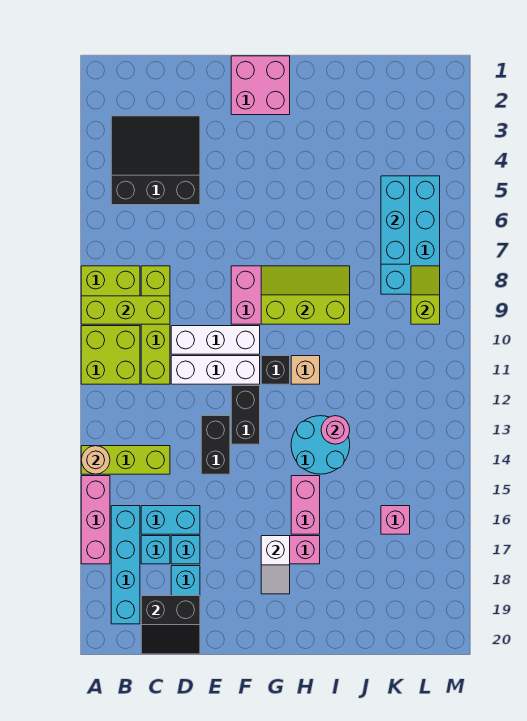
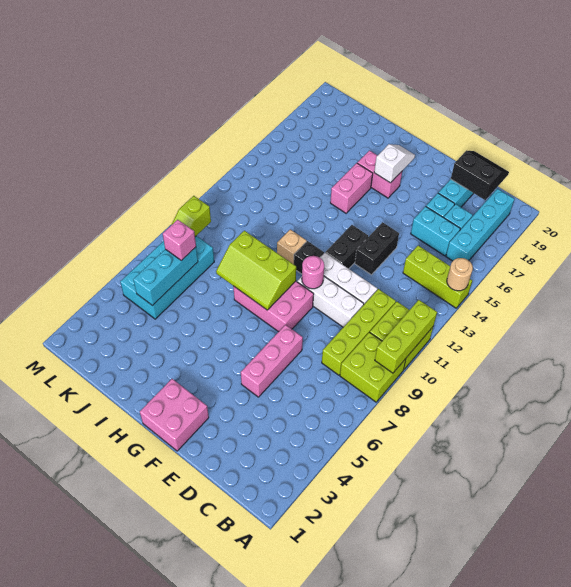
lime 1x3 brick [81,296,170,324] -> lime 1x3 brick turned to [375,300,437,373]
pink 1x3 brick [81,476,110,564] -> pink 1x3 brick moved to [241,325,303,397]
black 3x3 slope [111,116,200,205] -> none
cyan 2x2 round brick [291,416,350,474] -> none
pink 1x1 round brick [321,416,350,444] -> pink 1x1 round brick moved to [302,256,324,289]
pink 1x1 brick [381,506,410,534] -> pink 1x1 brick moved to [163,220,196,261]

